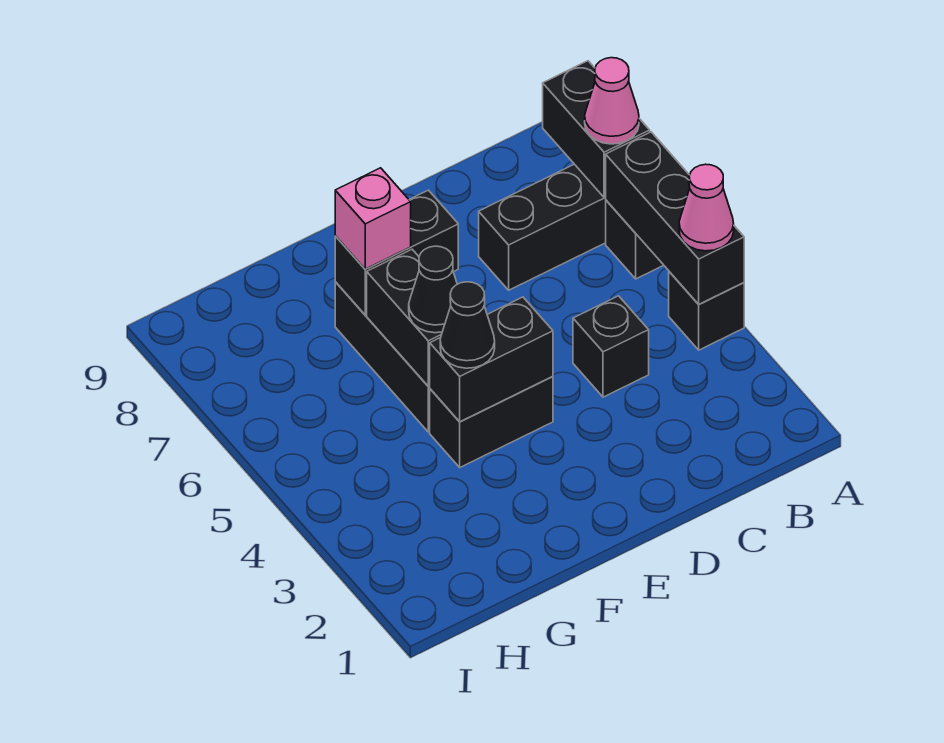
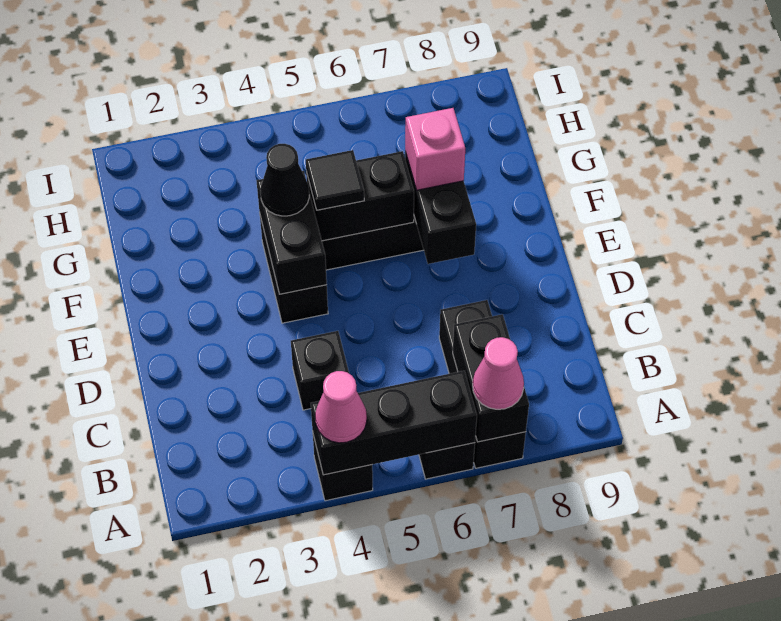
black 1x2 brick [543,61,650,198] -> black 1x2 brick turned to [453,314,529,442]
black 1x1 cone [409,246,457,333] -> black 1x1 tile [306,150,364,210]

